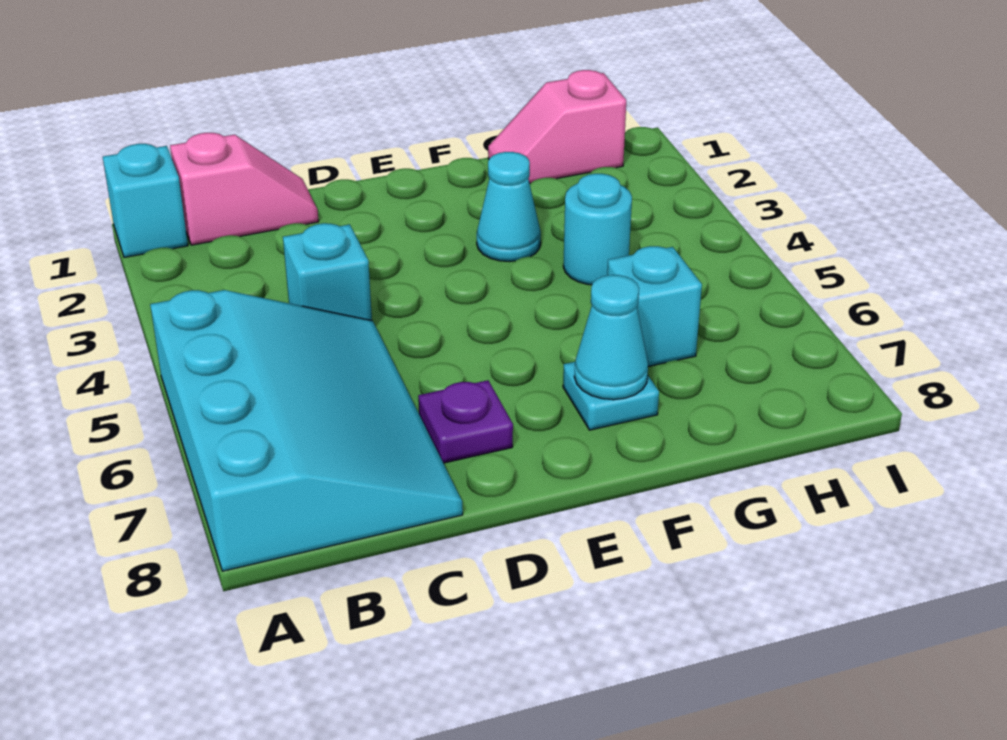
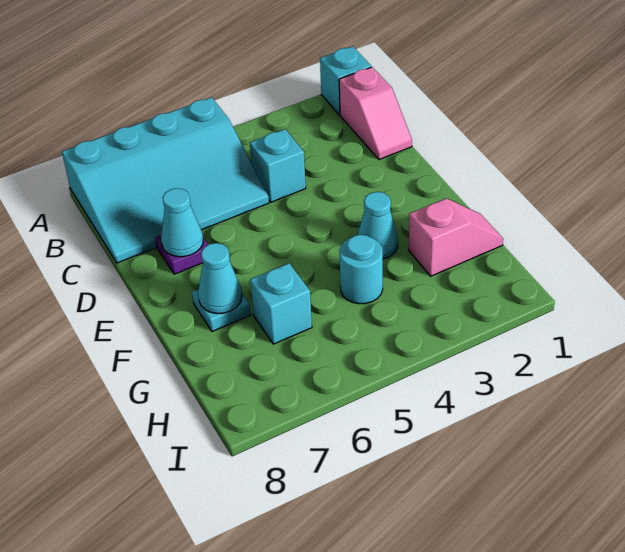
none -> cyan 1x1 cone [161,188,203,257]
pink 1x2 slope [488,70,626,183] -> pink 1x2 slope turned to [409,198,503,276]

